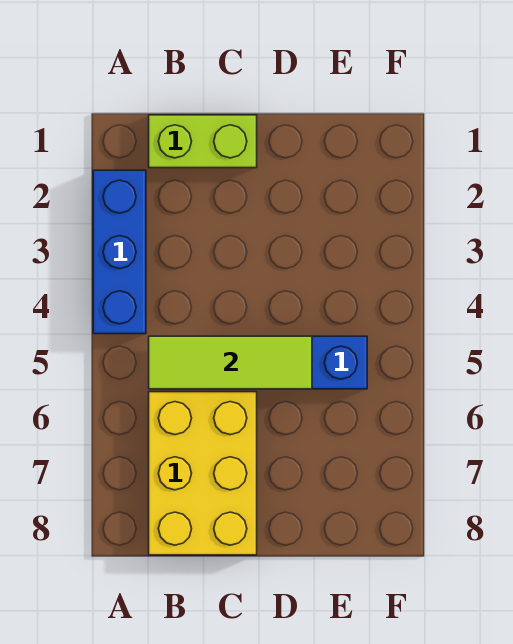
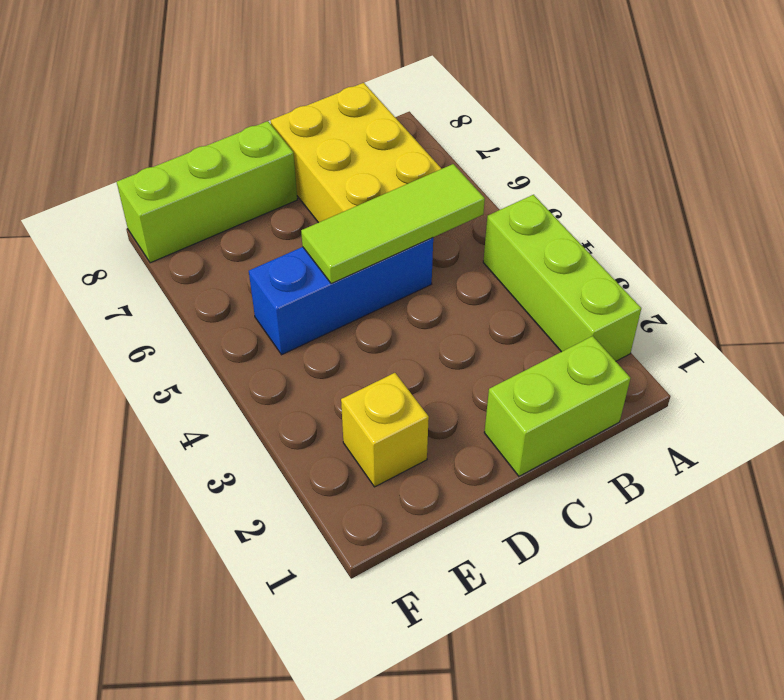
blue 1x3 brick [93,170,146,334] -> lime 1x3 brick [483,195,641,361]
none -> lime 1x3 brick [117,121,297,263]
none -> yellow 1x1 brick [341,373,429,487]

